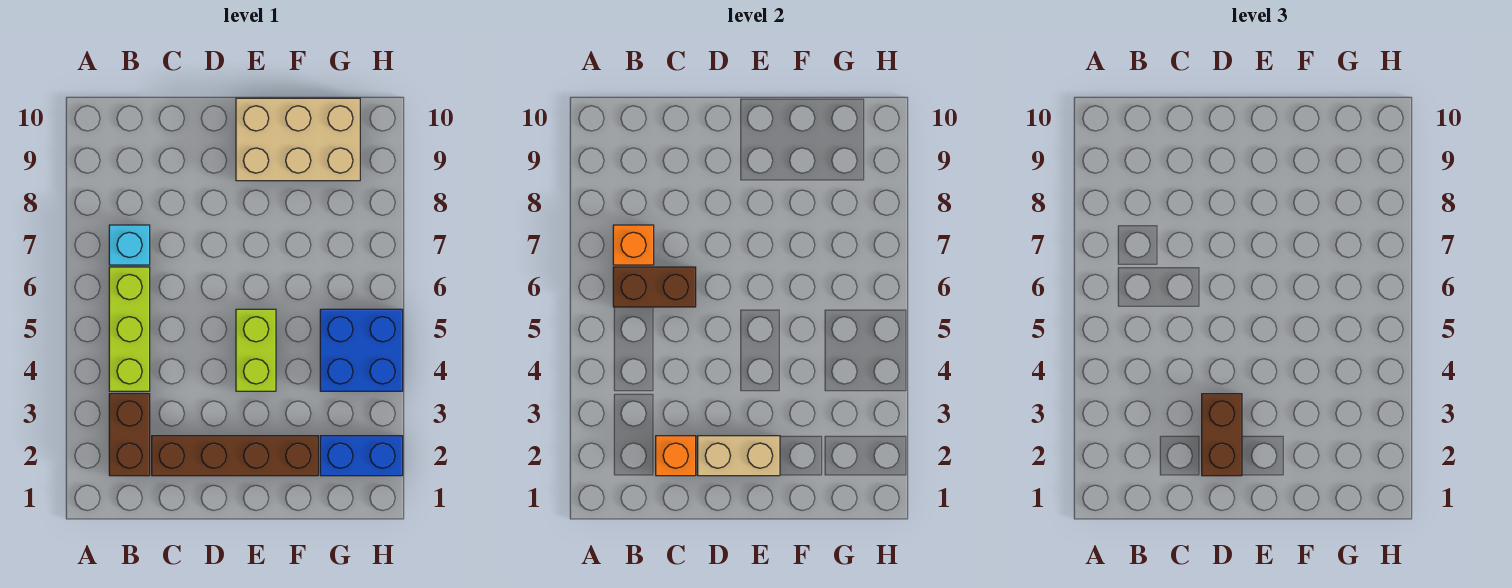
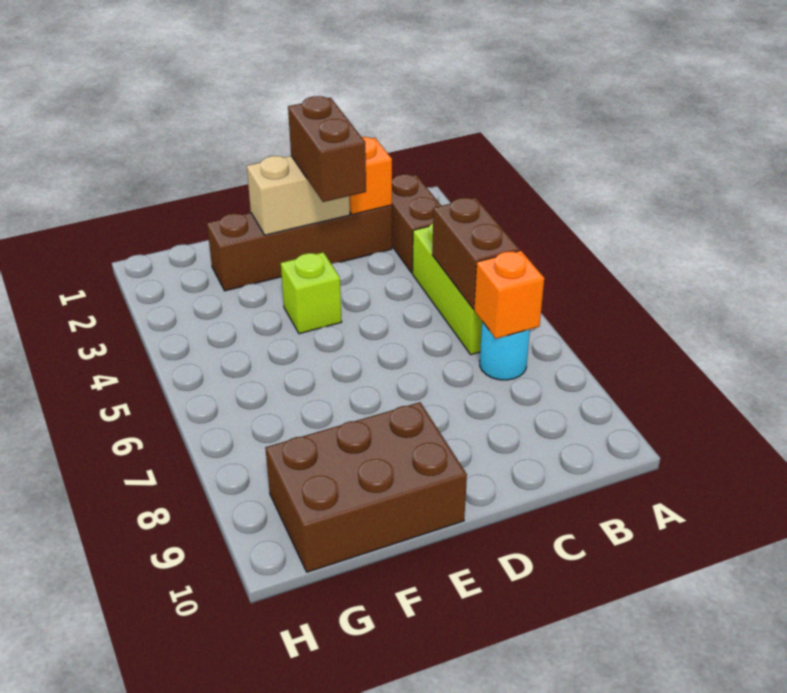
brown 1x2 brick [613,267,696,307] -> brown 1x2 brick turned to [432,198,520,309]
cyan 1x1 brick [109,225,150,265] -> cyan 1x1 round brick [480,322,530,380]
lime 1x2 brick [236,309,276,391] -> lime 1x1 brick [281,252,342,334]
tan 2x3 brick [236,98,360,181] -> brown 2x3 brick [265,402,467,572]
blue 1x2 brick [320,436,403,476] -> none
blue 2x2 brick [320,309,403,391] -> none

